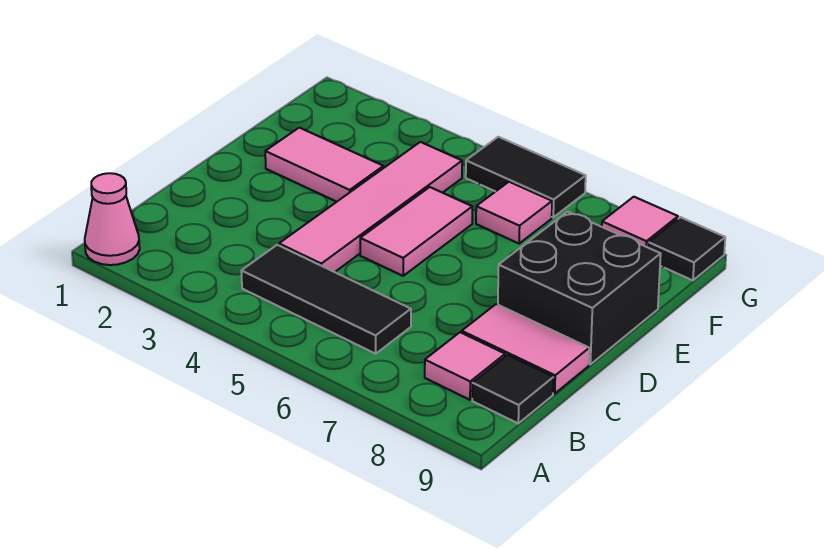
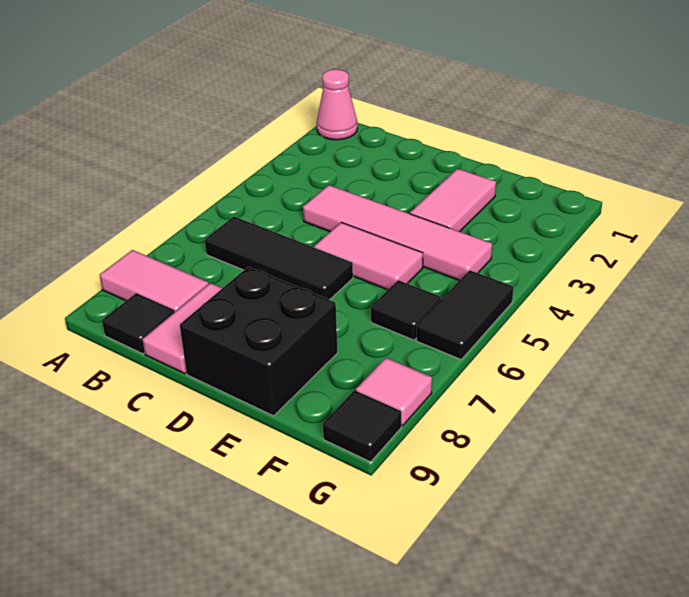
black 1x3 tile [241,245,411,354] -> black 1x3 tile turned to [205,217,353,300]
pink 1x1 tile [425,332,505,400] -> pink 1x2 tile [100,250,208,312]
pink 1x1 tile [476,182,552,243] -> black 1x1 tile [371,280,441,340]

